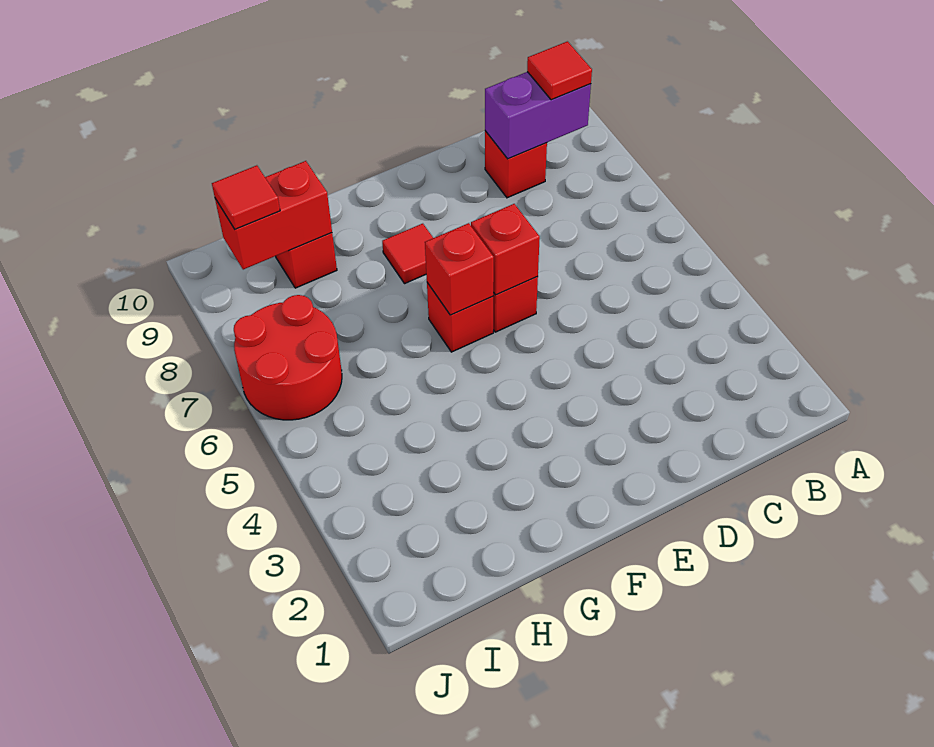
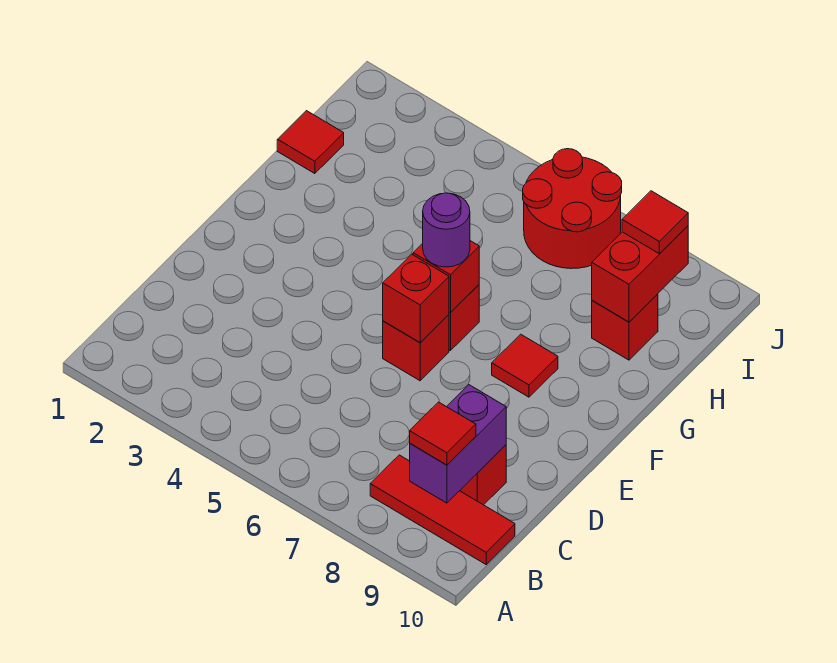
none -> red 1x3 tile [370,455,515,564]
none -> purple 1x1 round brick [423,193,470,267]
none -> red 1x1 tile [277,111,344,174]

